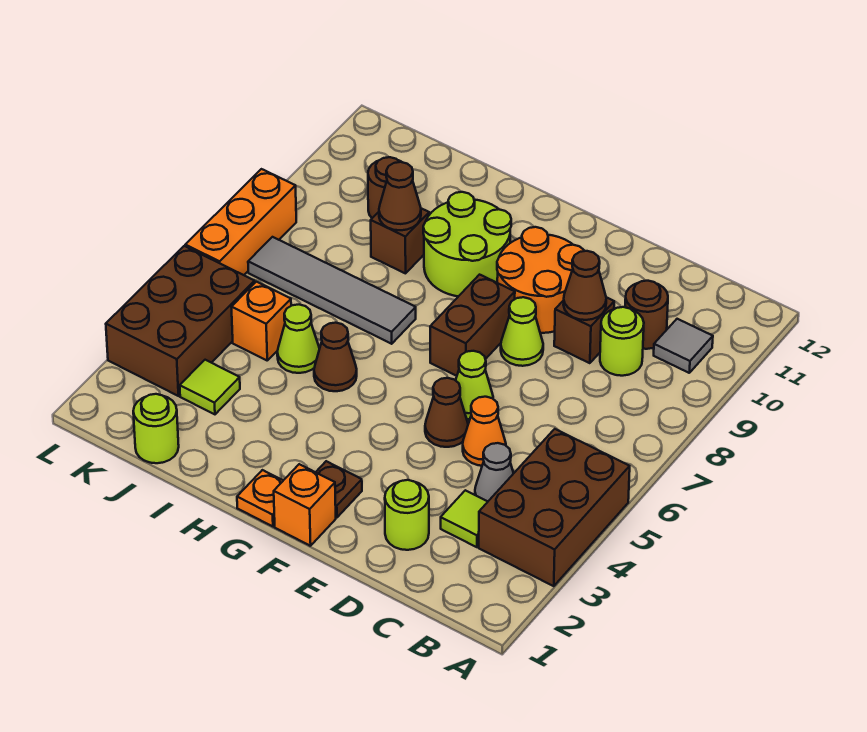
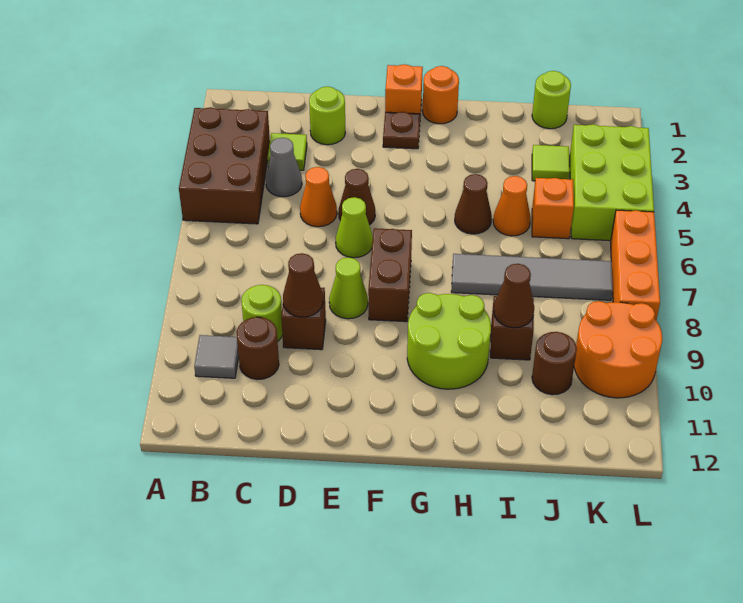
orange 2x2 round brick [497,227,584,333] -> orange 2x2 round brick moved to [574,301,662,398]
orange 1x1 plate [237,470,283,526] -> orange 1x1 round brick [423,66,459,124]
lime 1x1 cone [277,305,319,373] -> orange 1x1 cone [493,176,531,236]
brown 2x3 brick [106,246,255,396] -> lime 2x3 brick [570,124,654,241]

